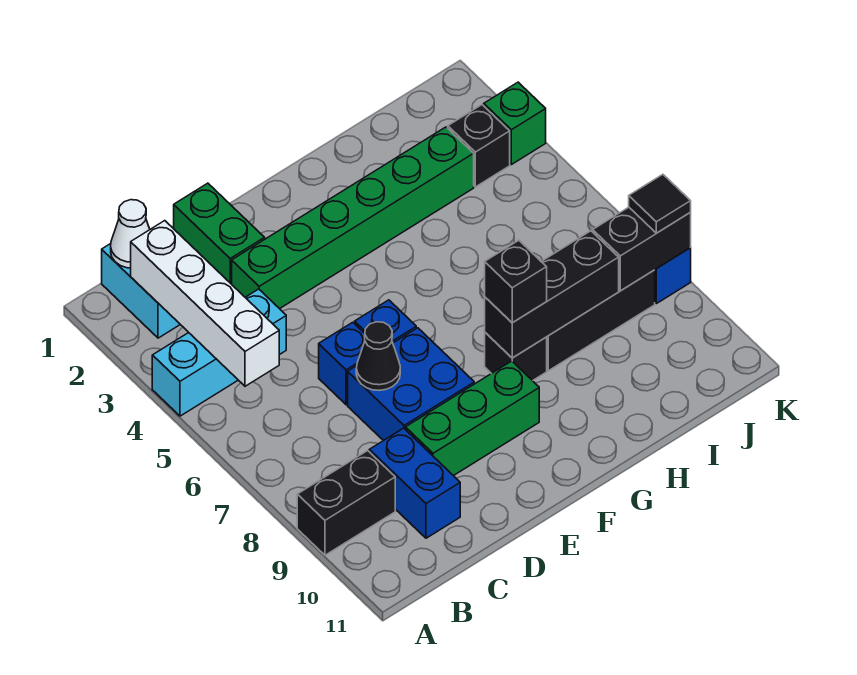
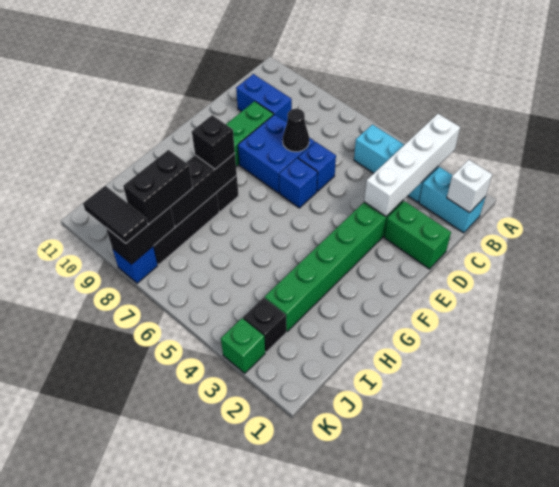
cyan 1x3 brick [152,289,286,416] -> cyan 1x3 brick turned to [354,124,438,202]
black 1x2 brick [297,451,395,555] -> black 1x2 brick moved to [123,150,193,224]
white 1x1 cone [111,200,150,268] -> white 1x1 brick [447,160,492,213]
white 1x4 brick [131,221,279,386] -> white 1x4 brick turned to [364,114,460,216]
black 1x1 tile [629,175,691,233] -> black 1x2 tile [83,186,148,243]

